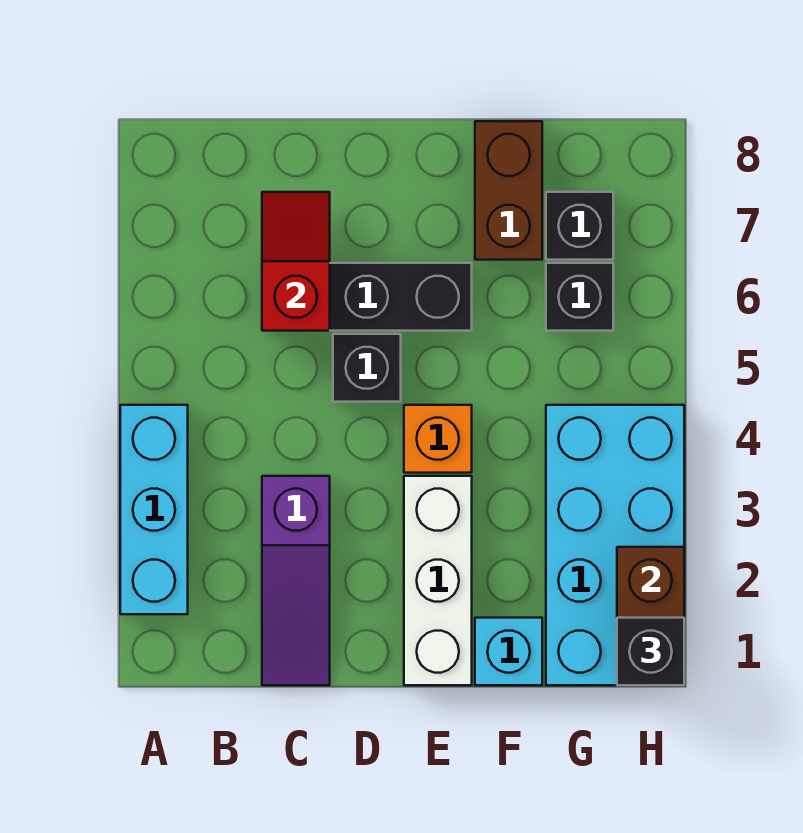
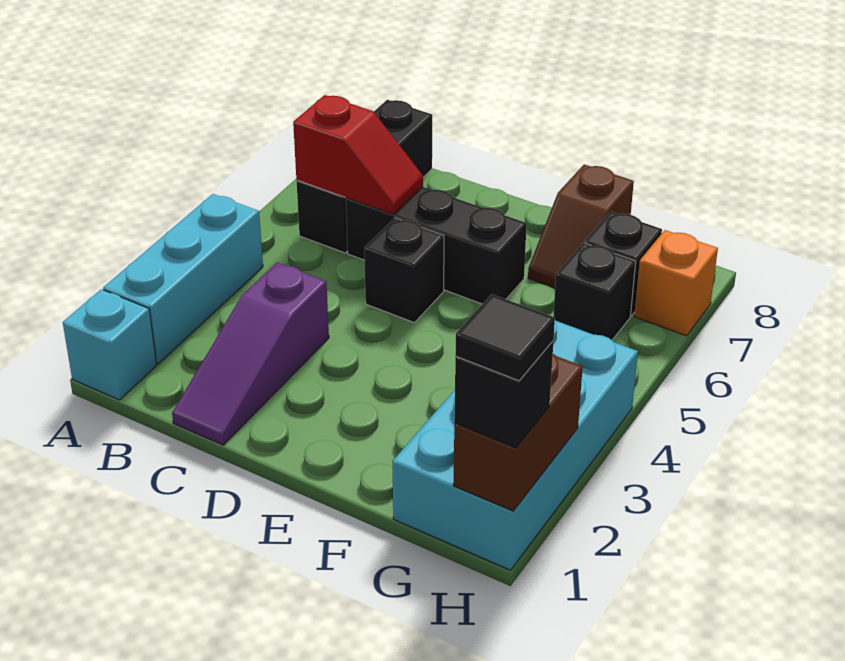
none -> black 1x3 brick [297,100,432,253]
red 1x2 slope [262,192,330,331] -> red 1x2 slope turned to [293,95,423,215]
white 1x3 brick [404,476,472,685] -> none
orange 1x1 brick [404,405,472,473] -> orange 1x1 brick moved to [634,230,718,336]
cyan 1x1 brick [475,618,542,685] -> cyan 1x1 brick moved to [63,289,156,400]
brown 1x2 brick [475,121,542,260] -> brown 1x2 slope [528,165,634,288]
none -> black 1x1 tile [455,294,555,381]

